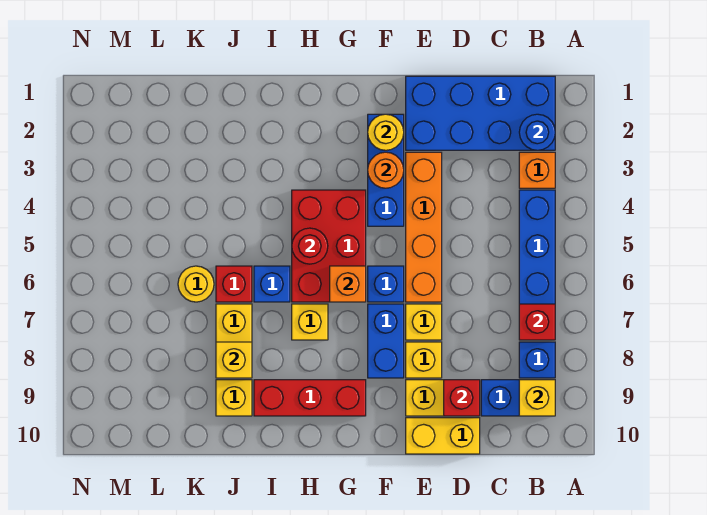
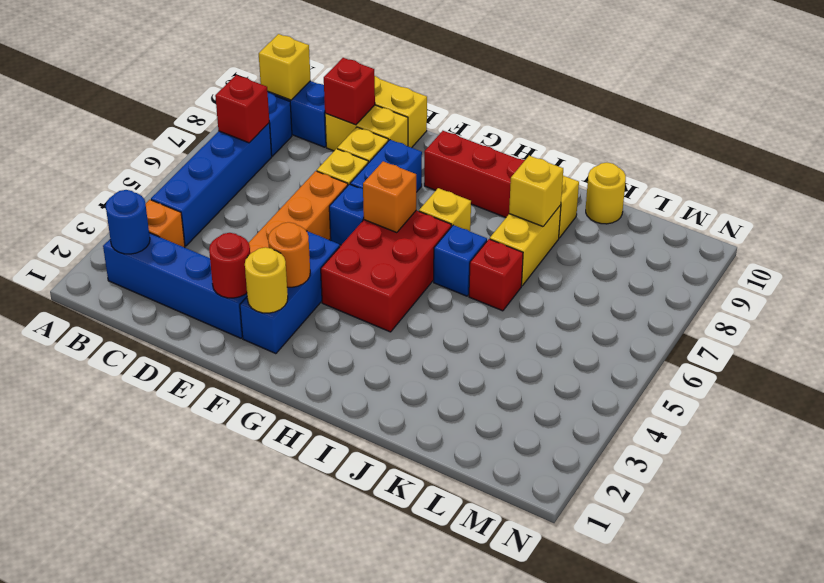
blue 2x4 brick [406,76,555,150] -> blue 1x4 brick [103,233,247,338]
red 1x1 round brick [292,228,328,264] -> red 1x1 round brick moved to [209,233,250,298]
yellow 1x1 round brick [178,266,214,302] -> yellow 1x1 round brick moved to [586,163,626,224]

